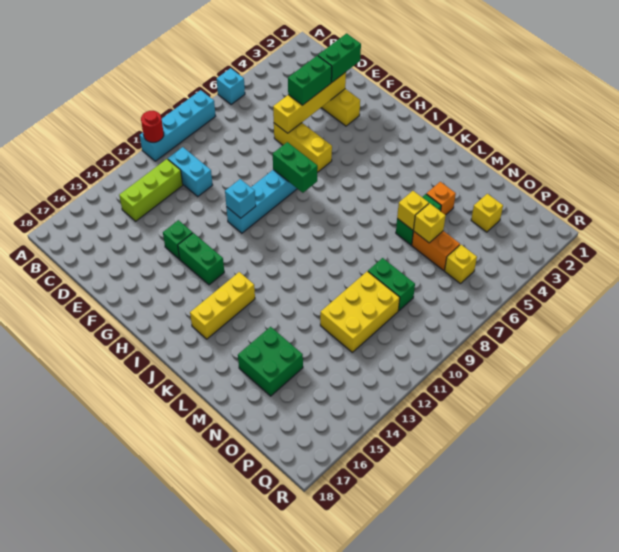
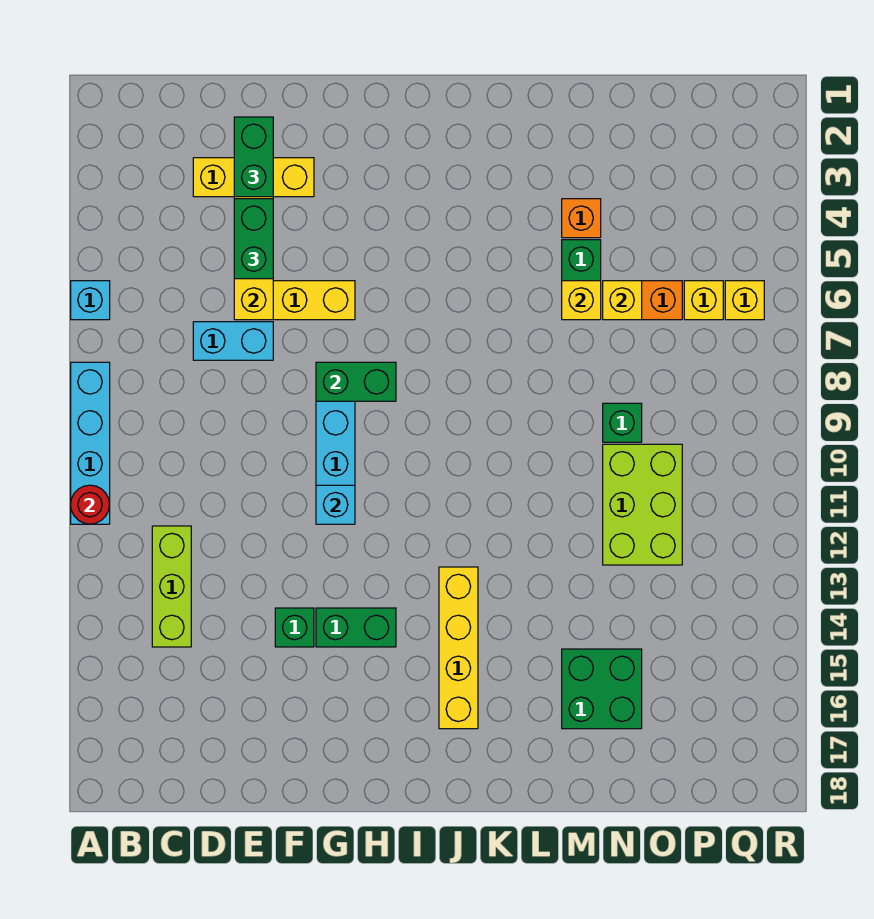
cyan 1x2 brick [168,147,213,197] -> cyan 1x2 brick moved to [193,322,273,360]
yellow 1x3 brick [190,272,255,339] -> yellow 1x4 brick [439,567,478,729]
green 1x2 brick [368,258,415,311] -> green 1x1 brick [603,403,642,442]
yellow 2x3 brick [320,271,400,352] -> lime 2x3 brick [603,444,682,565]
yellow 1x1 brick [471,194,503,232] -> yellow 1x1 brick moved to [725,281,764,320]

